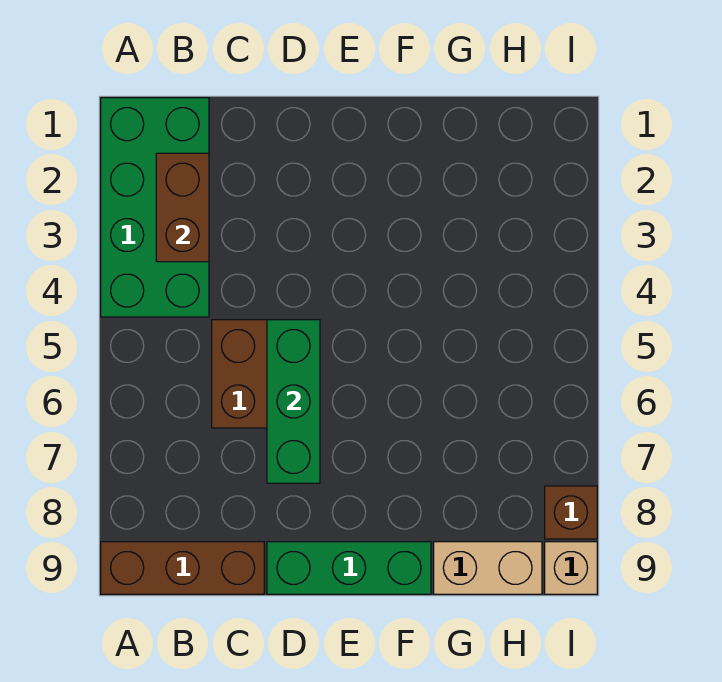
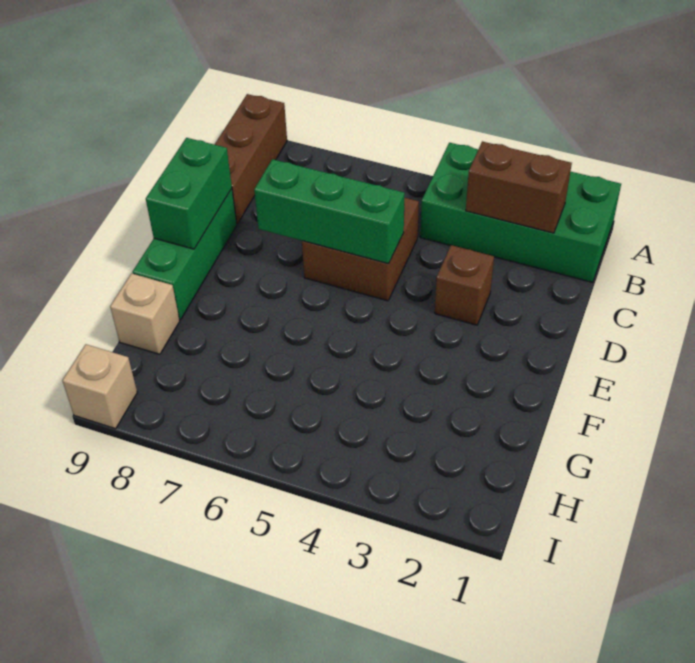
none -> green 1x2 brick [146,138,232,249]
tan 1x2 brick [434,542,542,594] -> tan 1x1 brick [110,273,180,354]
brown 1x1 brick [545,486,597,539] -> brown 1x1 brick moved to [435,245,494,325]

